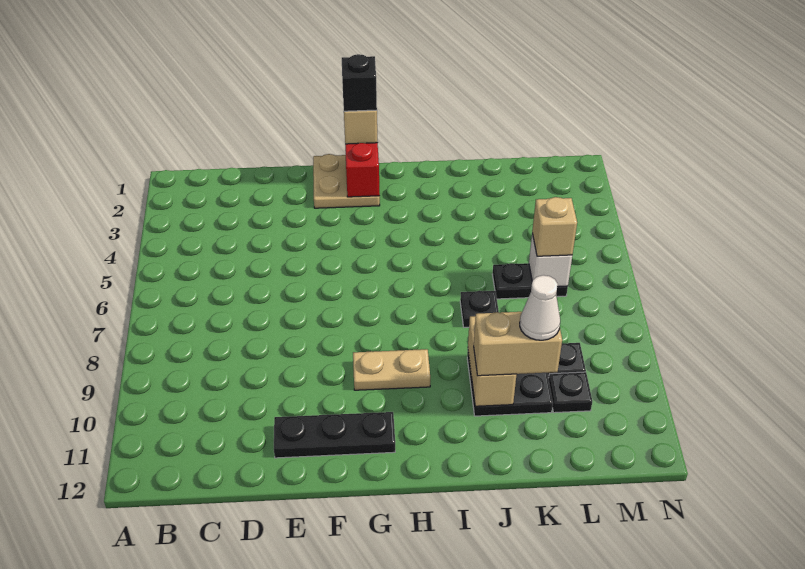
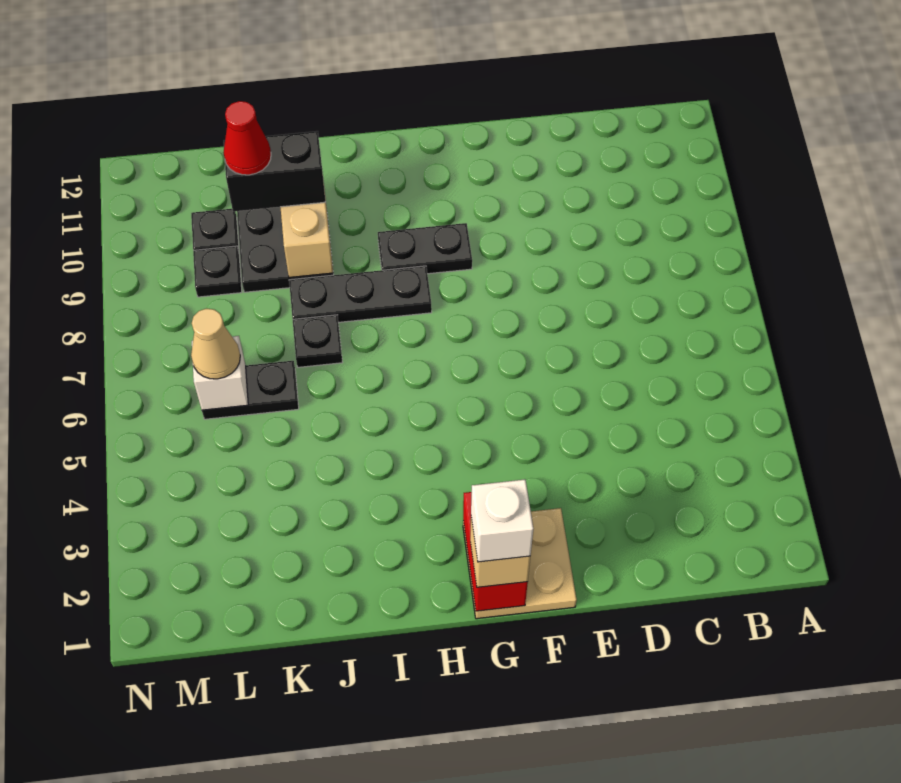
black 1x3 plate [274,412,395,458] -> black 1x3 plate moved to [289,266,432,322]
black 1x1 brick [342,54,377,111] -> white 1x1 brick [471,479,533,562]
tan 1x2 plate [353,349,430,390] -> black 1x2 plate [378,223,472,274]
tan 1x2 brick [474,312,562,376] -> black 1x2 brick [224,131,325,211]
white 1x1 cone [520,275,560,340] -> red 1x1 cone [224,101,271,175]
tan 1x1 brick [532,197,577,256] -> tan 1x1 cone [191,308,240,379]

